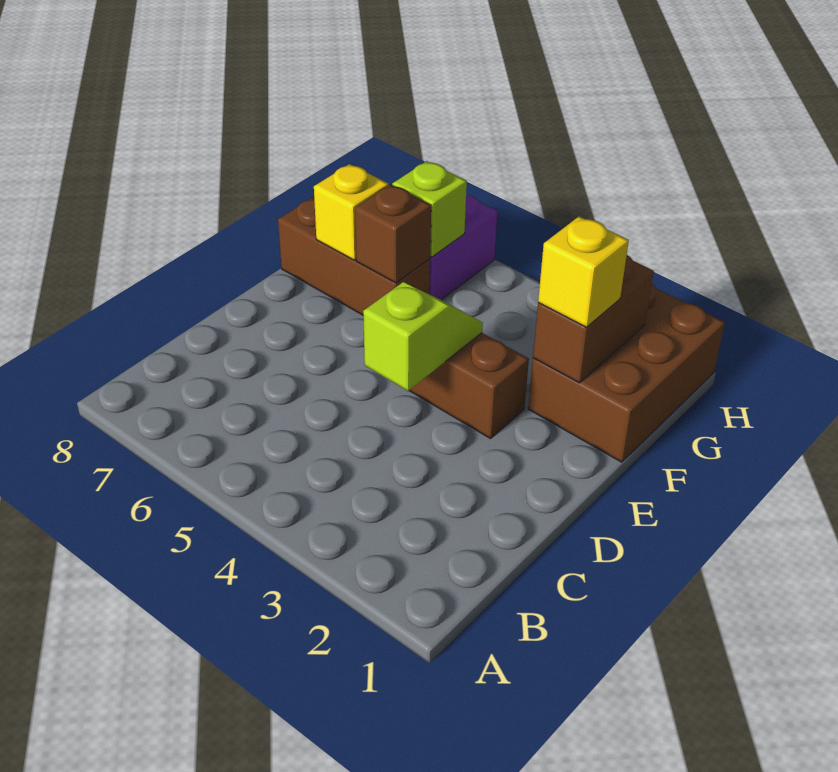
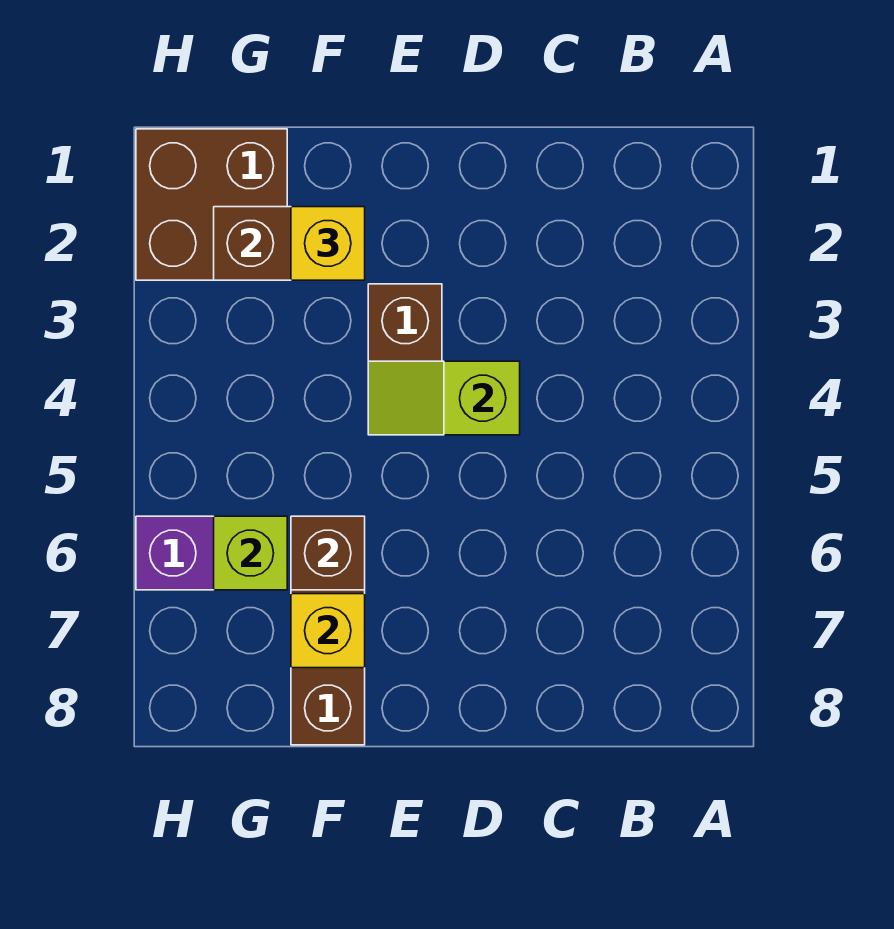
brown 2x3 brick [528,284,725,462] -> brown 2x2 brick [136,129,287,280]

